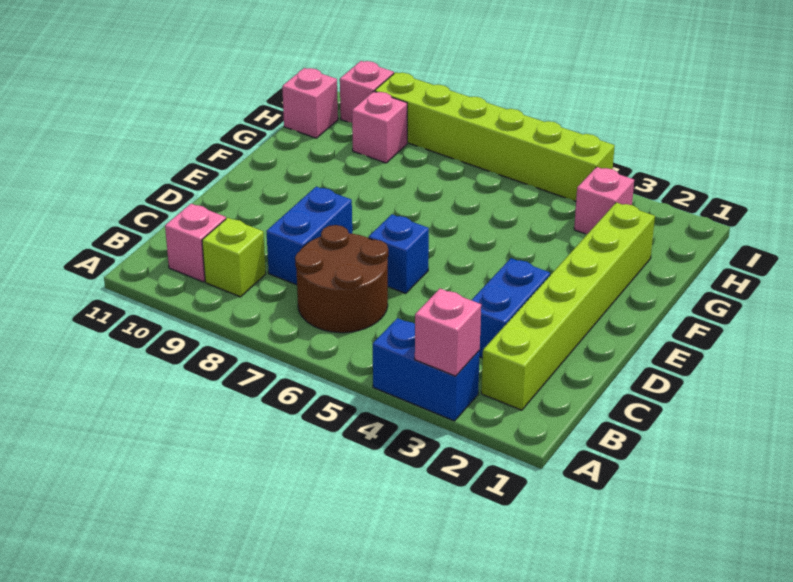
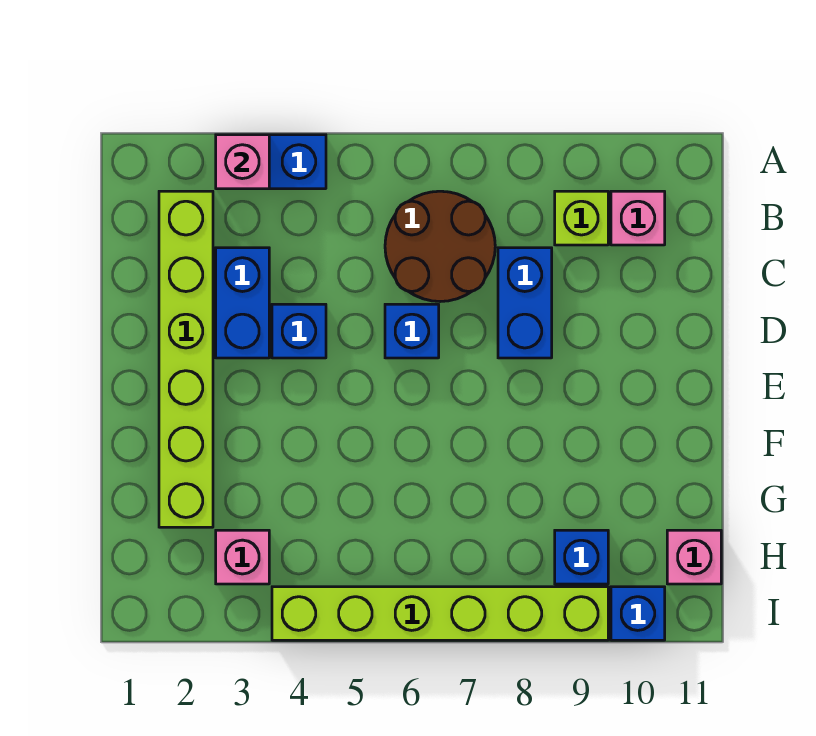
none -> blue 1x1 brick [272,304,326,358]
pink 1x1 brick [352,91,407,163] -> blue 1x1 brick [555,530,608,584]
pink 1x1 brick [340,61,394,123] -> blue 1x1 brick [611,587,665,640]

